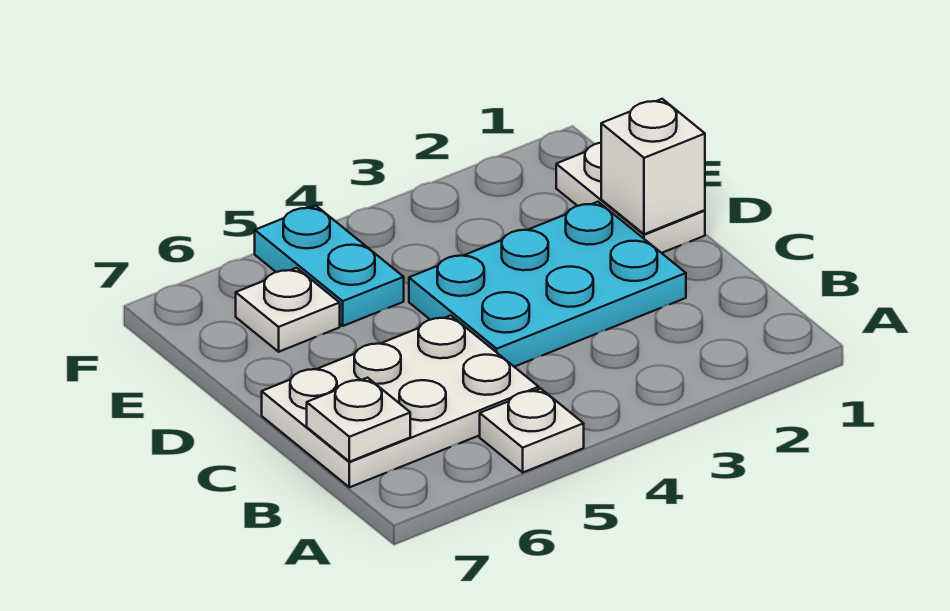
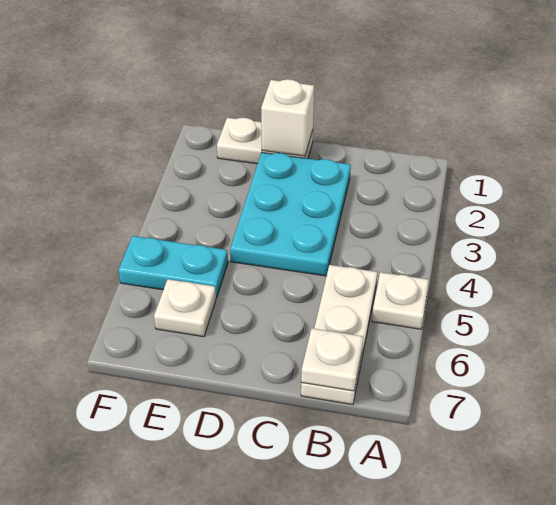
white 2x3 plate [262,315,539,487] -> white 1x3 plate [301,265,378,404]

